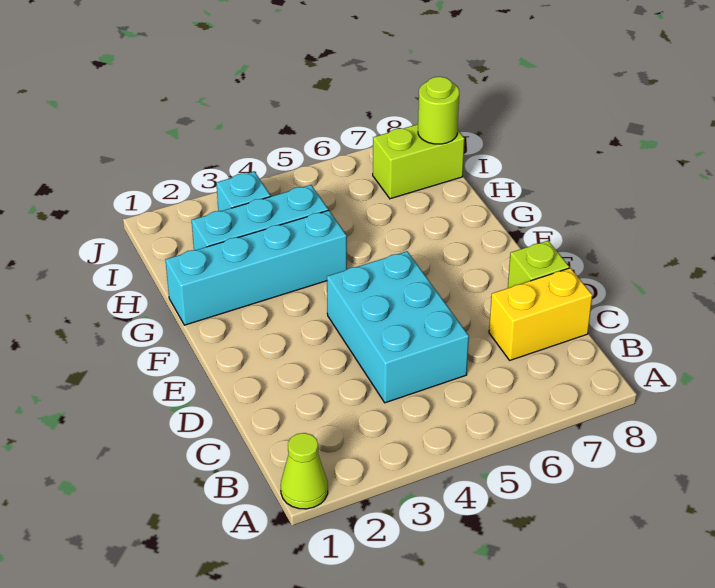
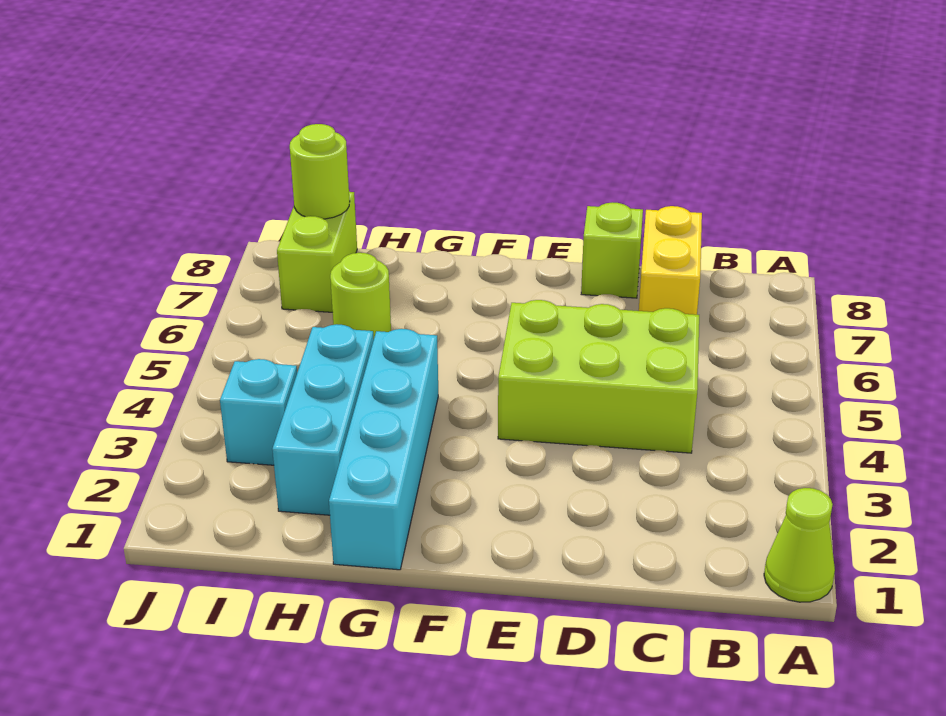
cyan 2x3 brick [327,251,469,403] -> lime 2x3 brick [498,300,699,453]
none -> lime 1x1 round brick [330,253,391,339]

